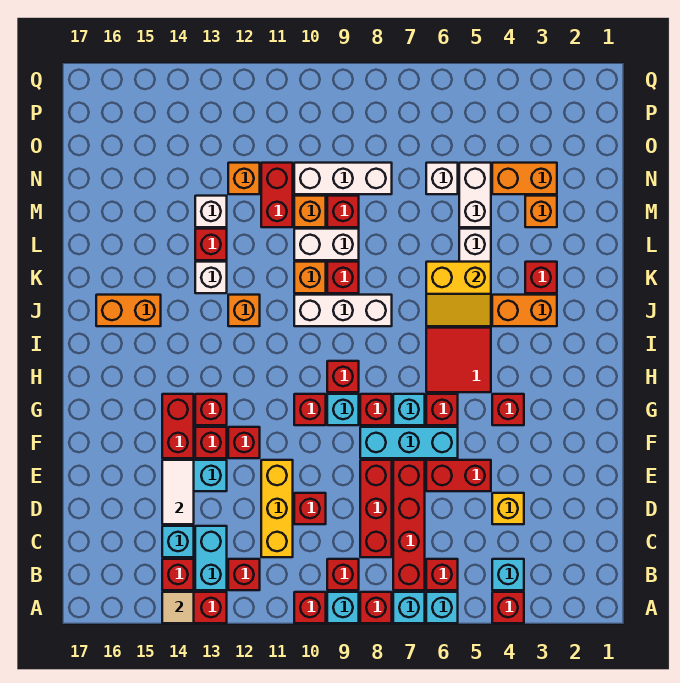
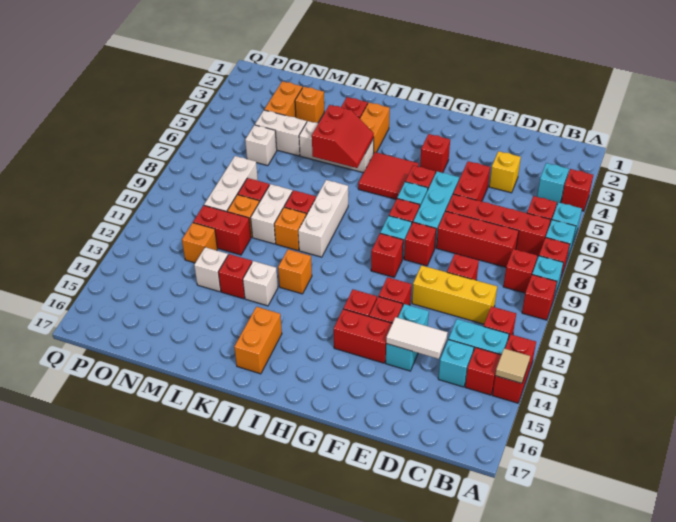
red 1x1 brick [327,361,359,392] -> red 1x1 brick moved to [404,222,436,266]
yellow 2x2 slope [426,262,491,326] -> red 2x2 slope [312,105,374,168]

